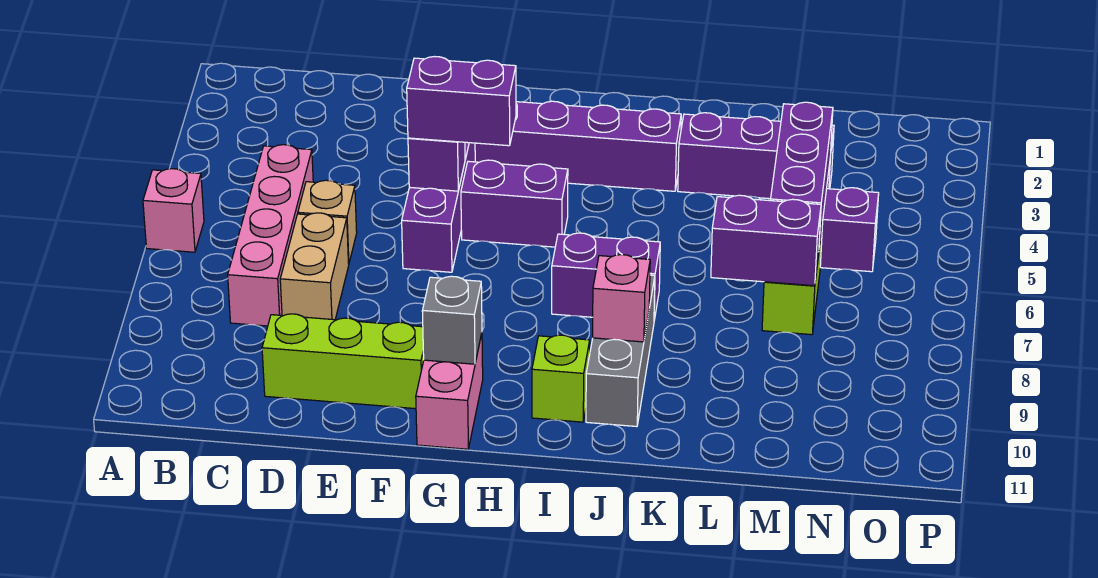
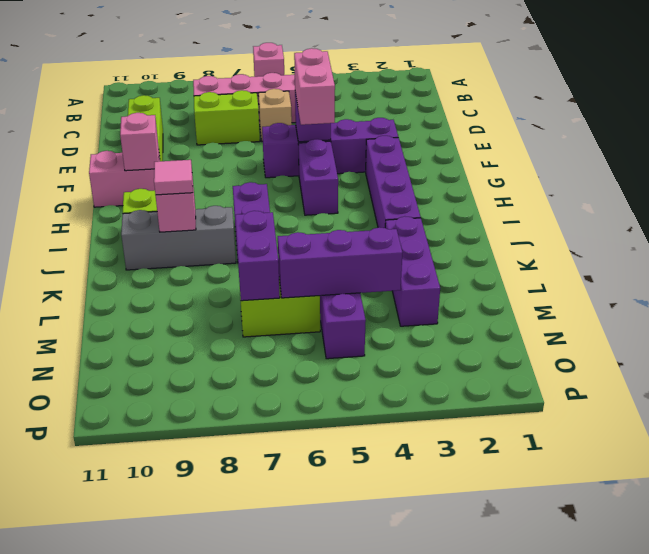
tan 1x2 brick [280,213,349,320] -> lime 1x2 brick [194,90,260,145]
purple 1x2 brick [407,57,516,146] -> pink 1x2 brick [294,48,335,125]
grey 1x1 brick [422,276,482,364] -> pink 1x1 brick [120,113,159,171]
none -> pink 1x1 tile [154,160,193,195]

